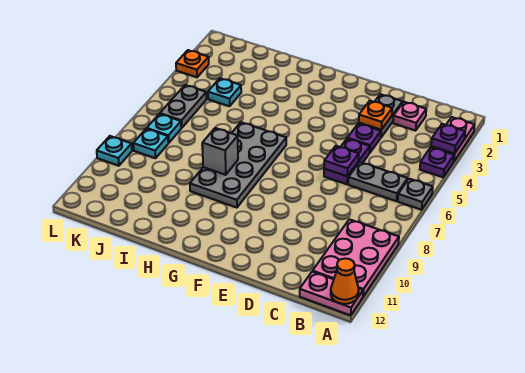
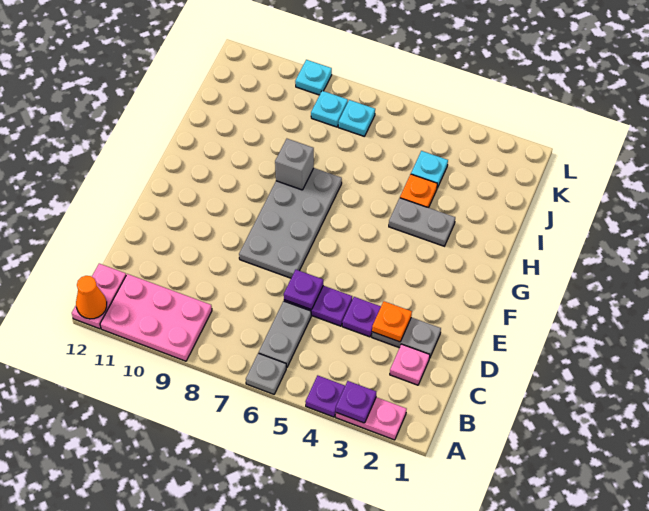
grey 2x4 plate [190,122,286,208] -> grey 2x4 plate turned to [239,168,342,278]
grey 1x2 plate [160,85,207,128] -> grey 1x2 plate moved to [389,198,455,246]
orange 1x1 plate [176,50,209,77] -> orange 1x1 plate moved to [400,174,437,208]

